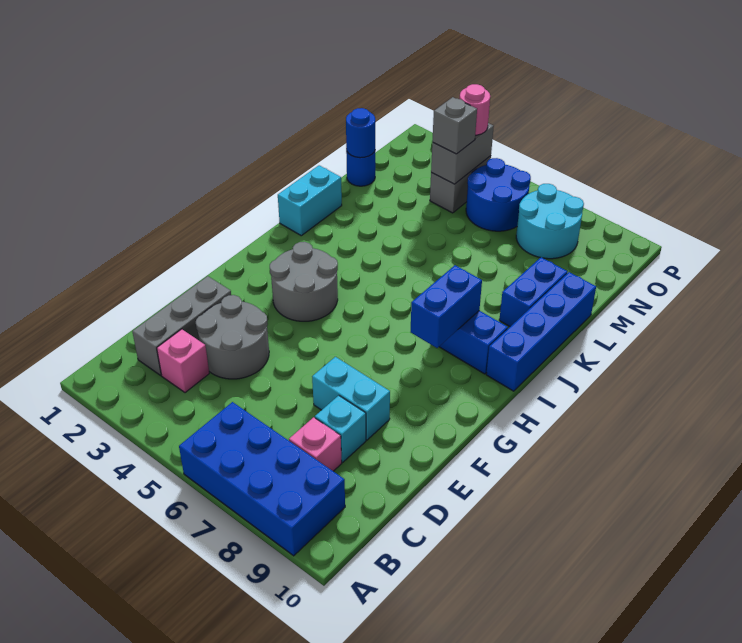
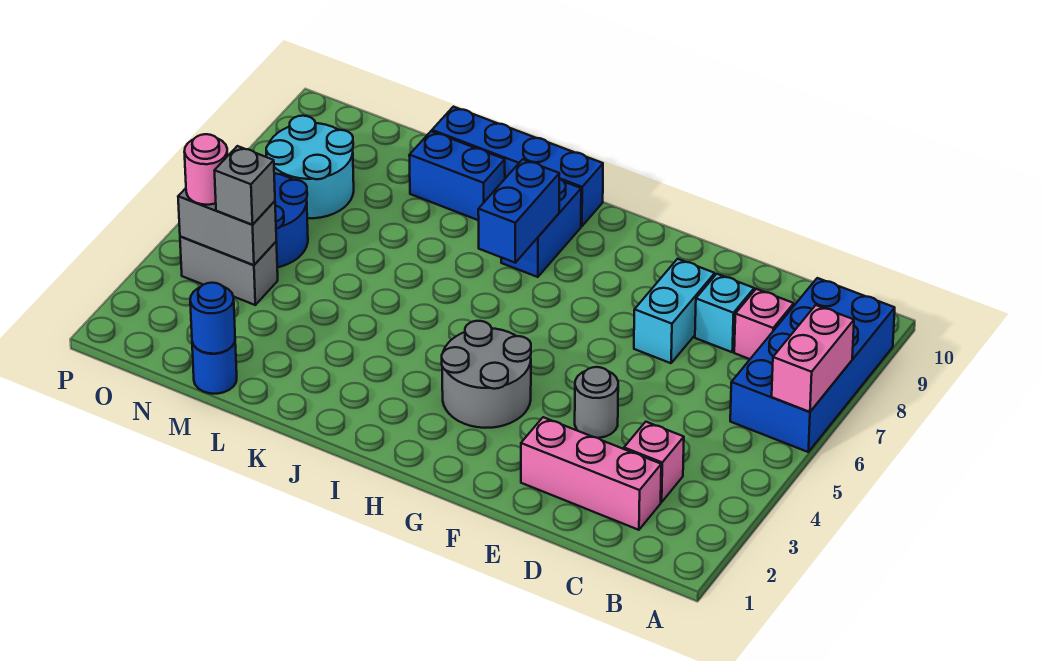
none -> pink 1x2 brick [772,305,854,412]
grey 1x3 brick [132,276,231,375] -> pink 1x3 brick [521,417,661,530]
grey 2x2 round brick [196,295,269,379] -> grey 1x1 round brick [575,367,618,438]
blue 1x2 brick [411,265,482,348] -> blue 1x2 brick turned to [478,159,559,263]
cyan 1x2 brick [278,165,342,236] -> none

